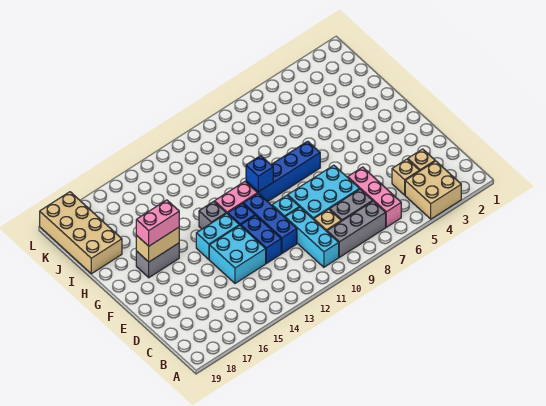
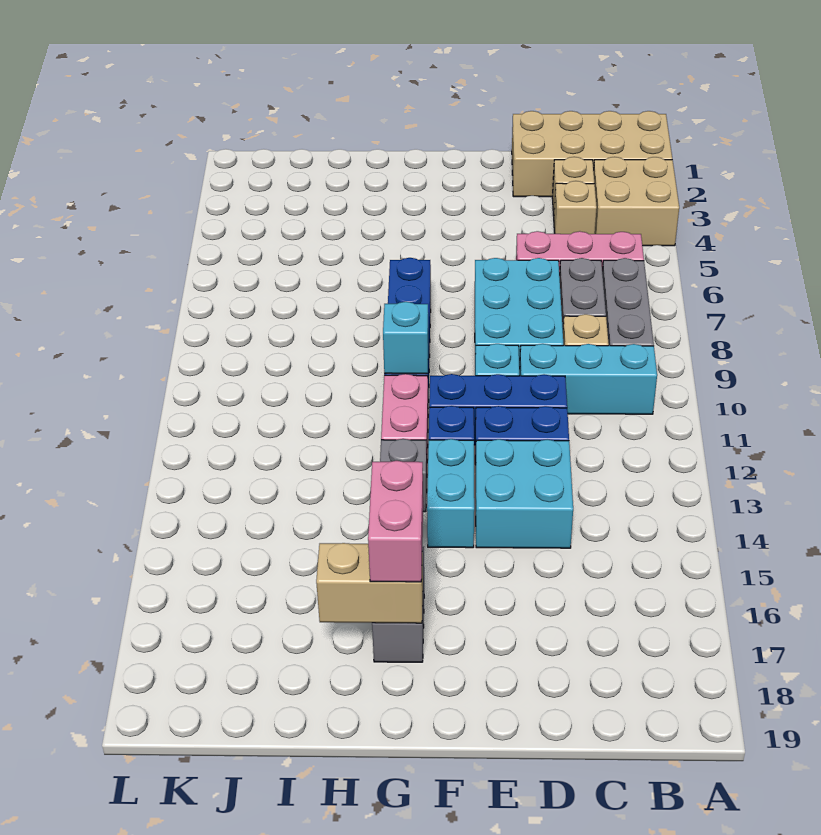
blue 1x1 brick [246,156,273,192] -> cyan 1x1 brick [383,302,428,374]
tan 1x2 brick [136,227,179,262] -> tan 1x2 brick turned to [316,543,423,623]
tan 2x4 brick [40,192,122,274] -> tan 2x4 brick moved to [512,111,672,197]

